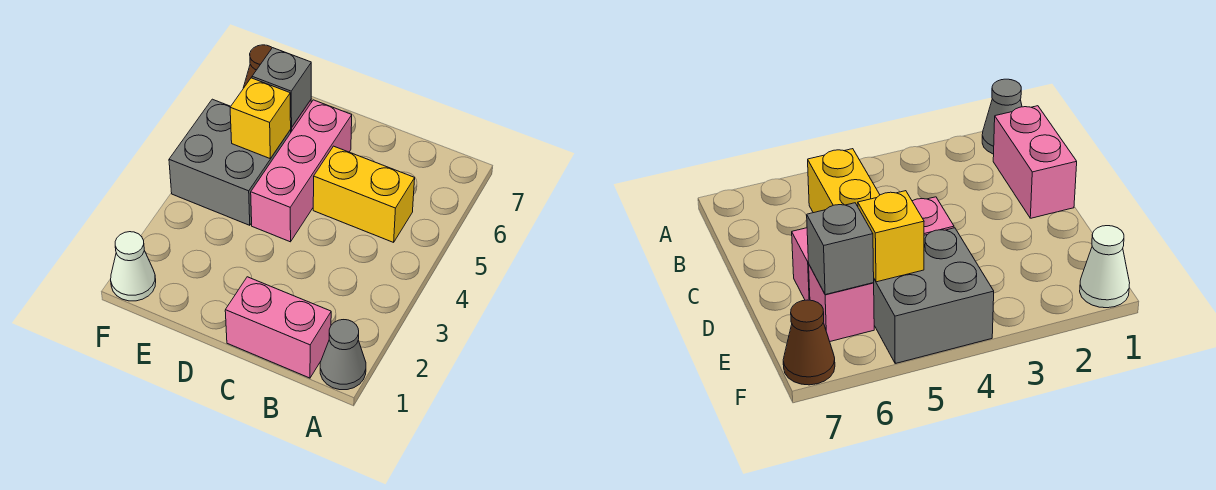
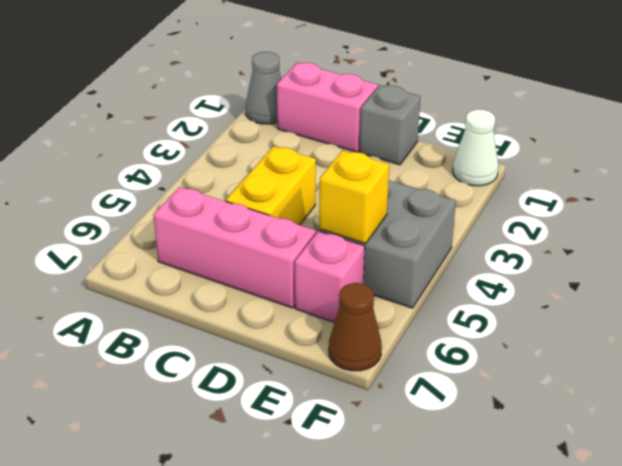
yellow 1x2 brick [313,146,415,242] -> yellow 1x2 brick turned to [226,146,316,225]
pink 1x3 brick [251,100,352,242] -> pink 1x3 brick turned to [154,187,316,308]
grey 1x1 brick [252,48,311,128] -> grey 1x1 brick moved to [360,85,420,165]

